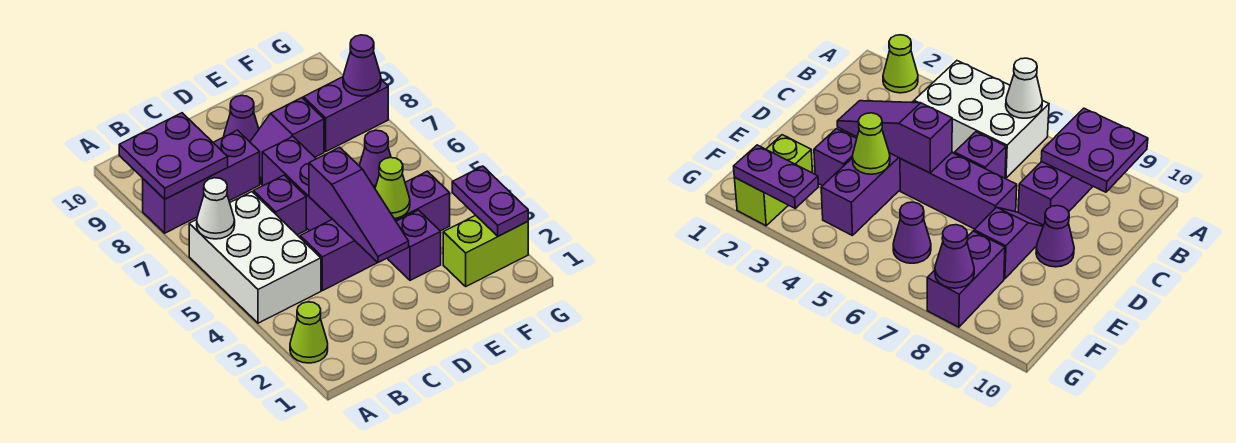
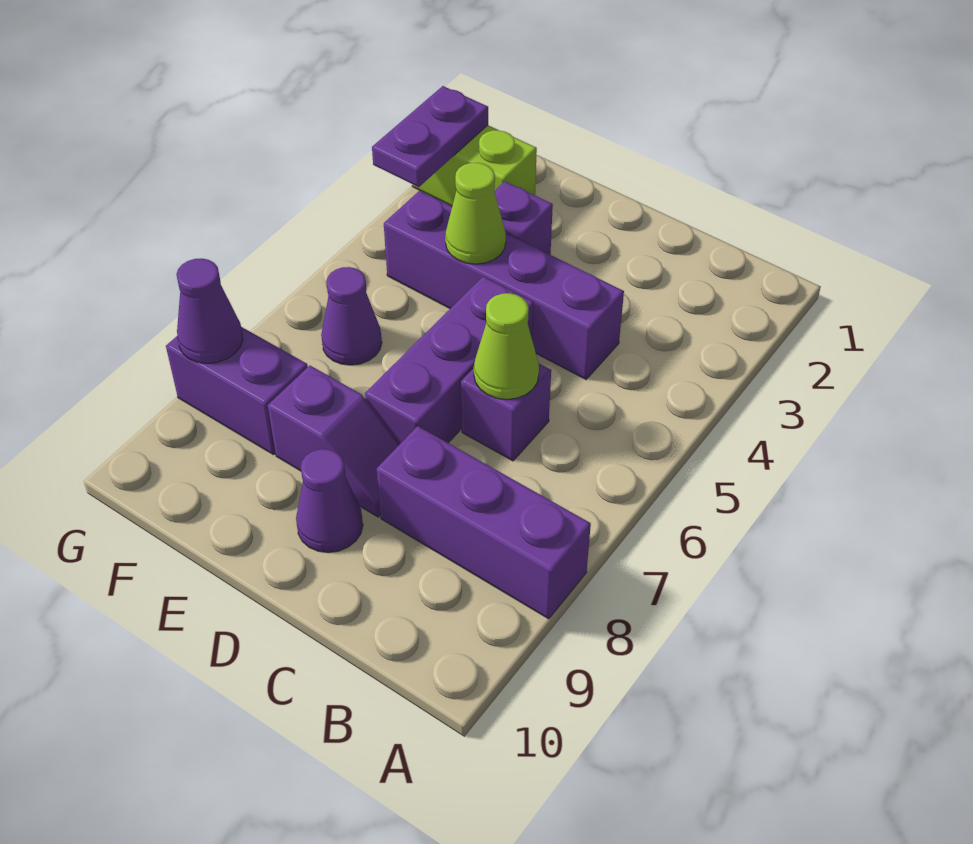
lime 1x1 cone [290,302,328,363] -> lime 1x1 cone moved to [474,293,539,399]
white 2x3 brick [189,192,321,323] -> none
white 1x1 cone [197,178,235,239] -> none
purple 2x2 plate [119,113,228,199] -> none
purple 1x3 slope [309,147,409,263] -> none

